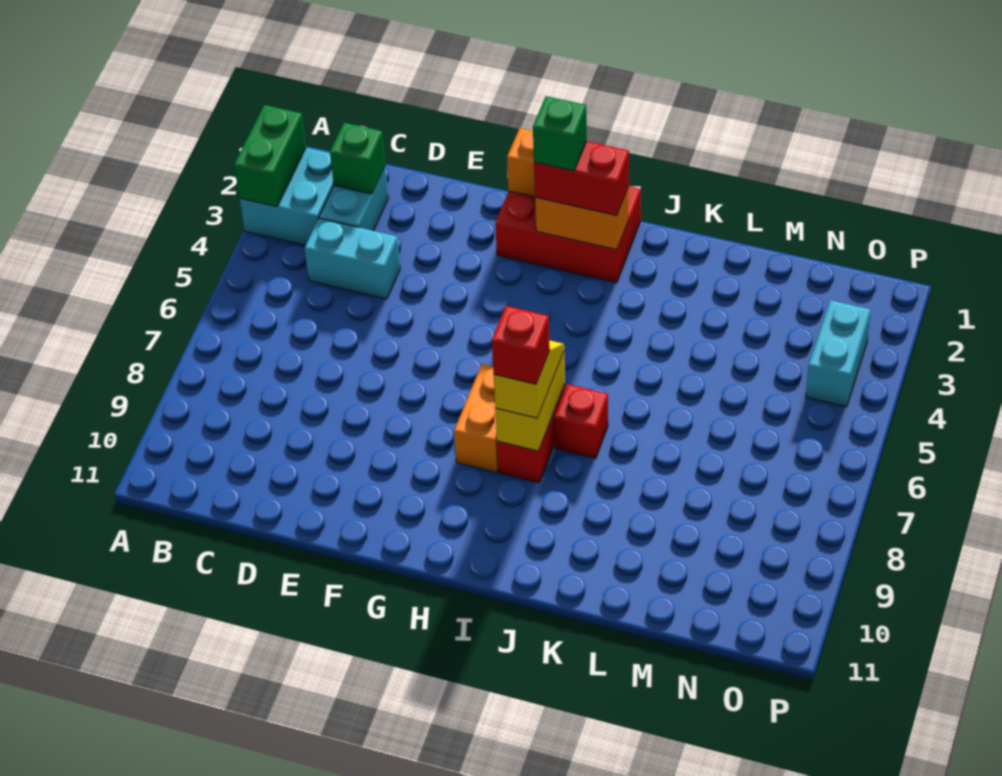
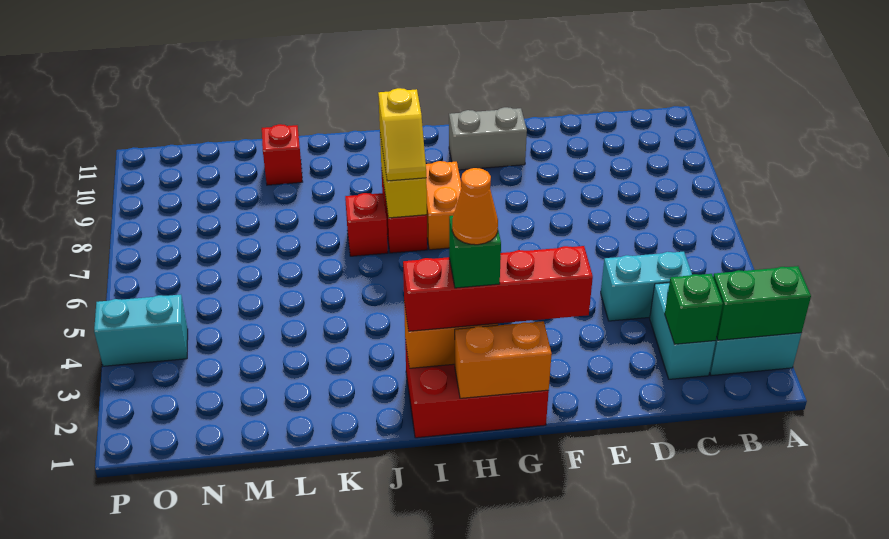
green 1x2 brick [234,105,306,207] -> green 1x2 brick turned to [713,266,811,340]
none -> grey 1x2 brick [449,107,527,170]
red 1x2 brick [534,141,629,216] -> red 1x4 brick [403,246,593,331]
none -> orange 1x1 cone [452,168,498,245]
red 1x1 brick [492,306,550,384] -> red 1x1 brick moved to [262,124,303,185]
cyan 1x2 brick [806,300,871,407] -> cyan 1x2 brick turned to [94,295,188,366]

